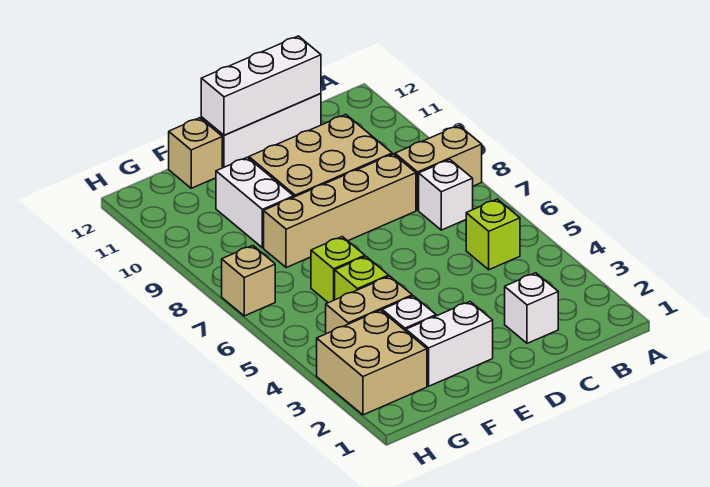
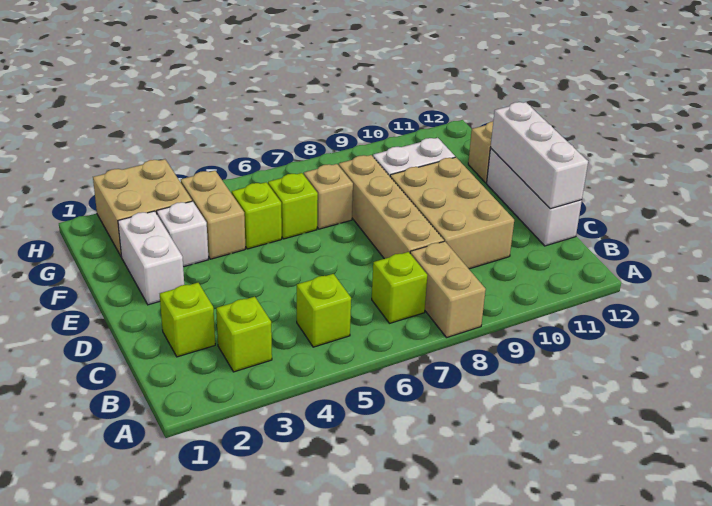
none -> lime 1x1 brick [216,297,272,372]
white 1x1 brick [419,160,473,230] -> lime 1x1 brick [372,252,427,323]
white 1x1 brick [505,273,558,343] -> lime 1x1 brick [160,283,215,357]
tan 1x1 brick [222,245,275,316] -> tan 1x1 brick moved to [304,164,353,229]

